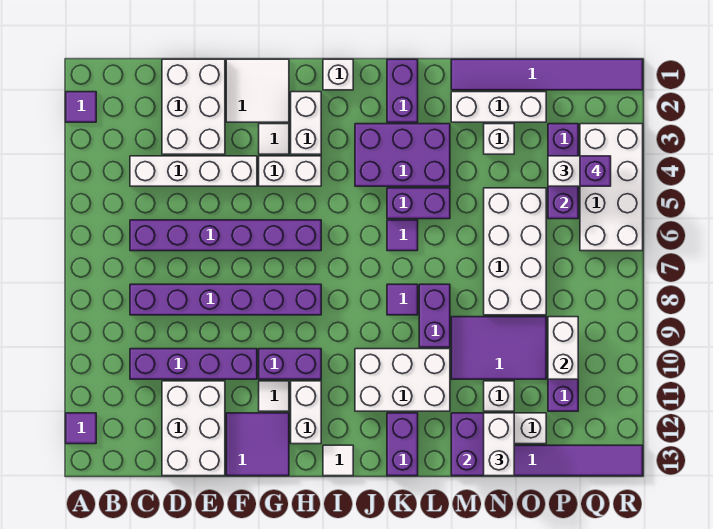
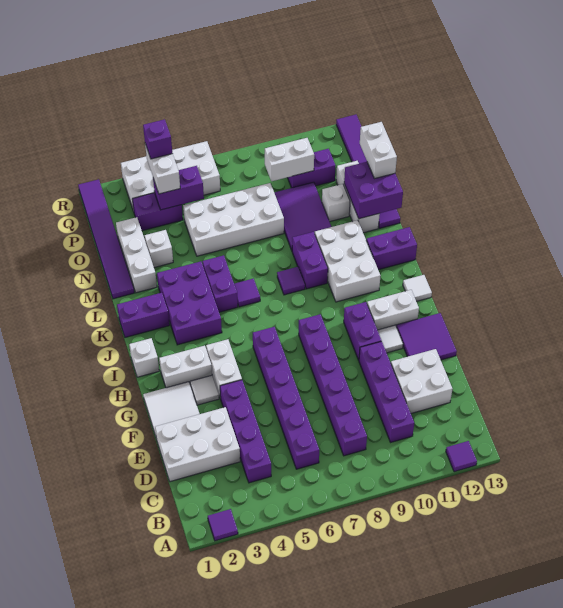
white 1x4 brick [130,156,257,186] -> purple 1x4 brick [220,380,271,483]
white 2x3 brick [162,381,225,476] -> white 2x2 brick [391,349,452,413]
purple 1x2 brick [419,284,450,347] -> purple 1x2 brick turned to [292,232,328,289]
white 1x2 brick [484,413,514,476] -> white 1x2 brick turned to [360,122,397,179]

